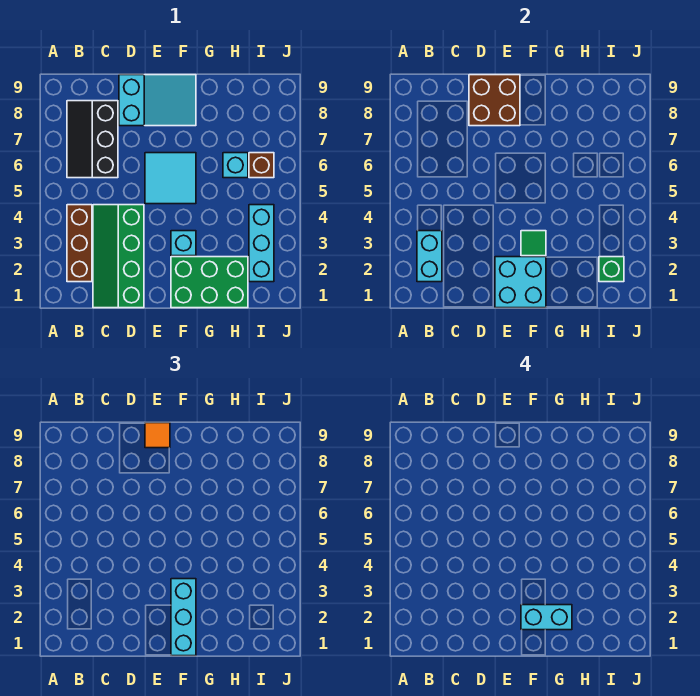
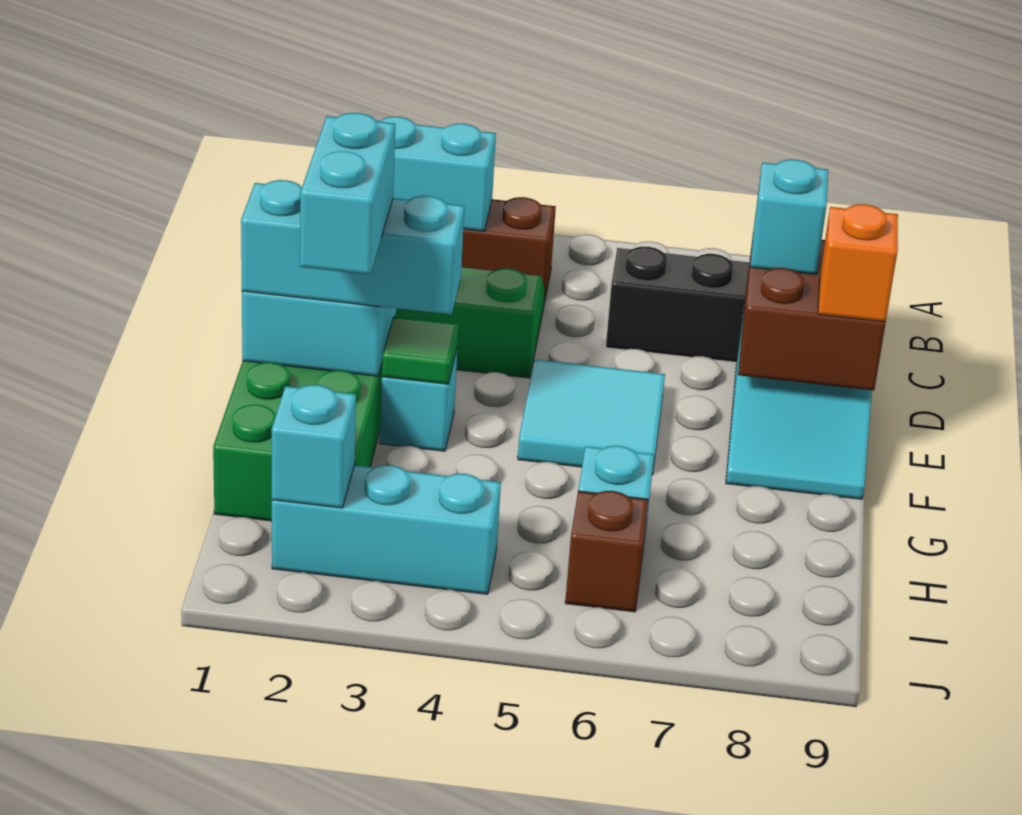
none -> cyan 1x1 brick [750,159,828,275]
orange 1x1 tile [145,423,170,448] -> orange 1x1 brick [818,204,898,322]
green 1x1 brick [599,257,624,282] -> cyan 1x1 brick [272,385,356,508]

